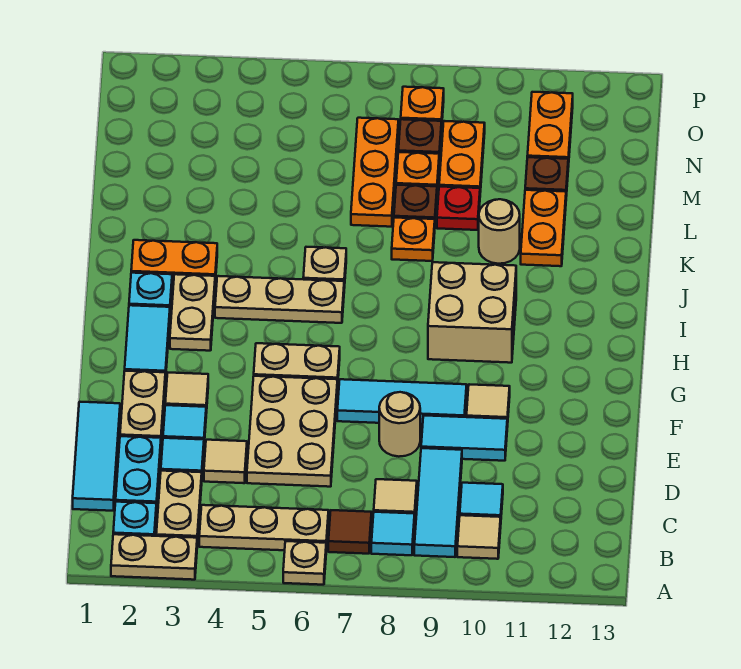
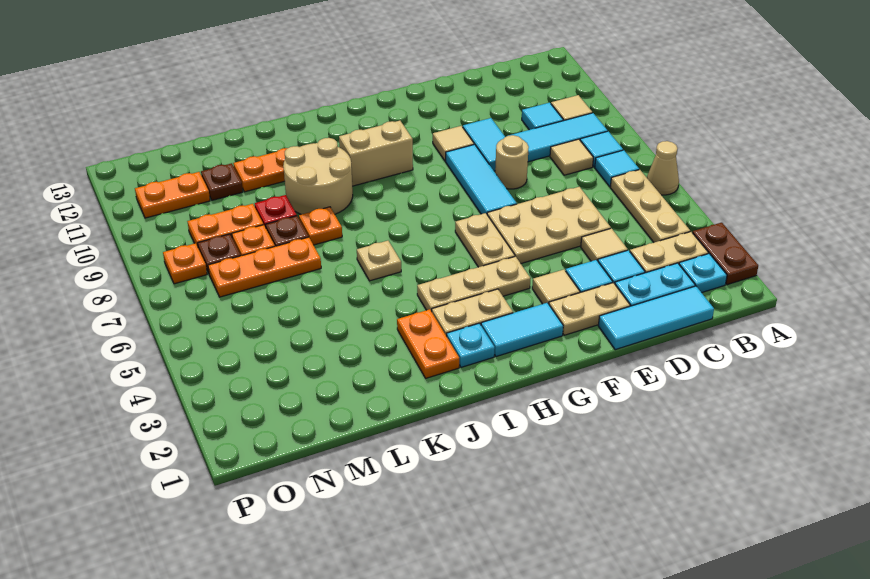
tan 1x2 plate [111,534,197,580] -> brown 1x2 plate [692,223,758,285]
tan 1x1 plate [283,541,326,585] -> tan 1x1 cone [647,141,679,195]
brown 1x1 tile [328,510,372,554] -> cyan 1x1 tile [595,150,639,187]
tan 2x2 brick [428,262,516,363] -> tan 1x2 brick [339,121,413,186]
tan 1x3 plate [215,276,344,323] -> tan 1x3 plate turned to [417,256,531,311]
tan 1x1 round brick [479,199,520,264] -> tan 2x2 round brick [283,138,353,214]

